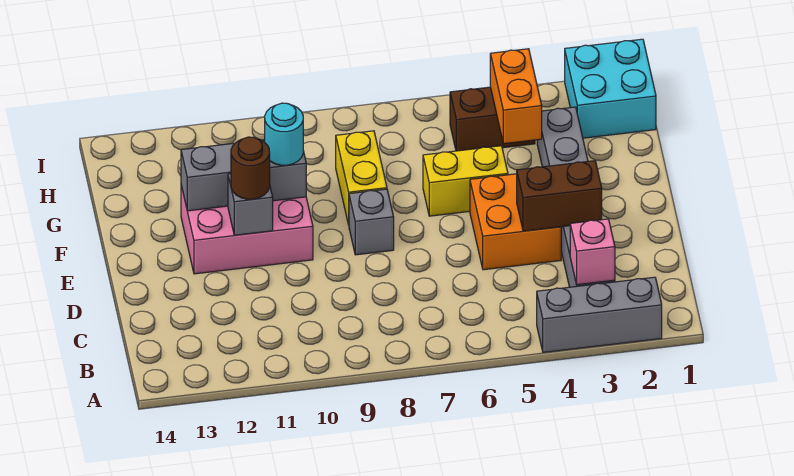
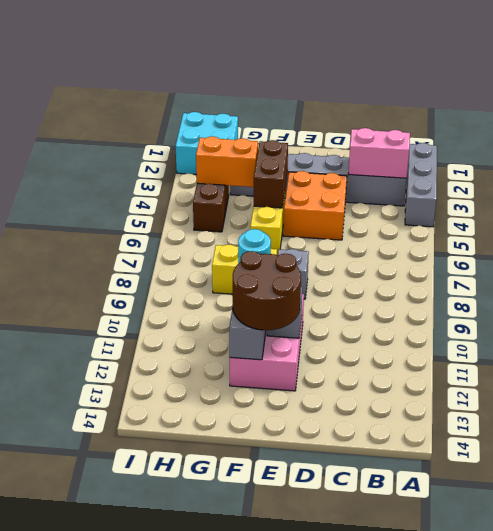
pink 1x1 brick [570,219,615,285] -> pink 1x2 brick [348,128,410,178]
brown 1x2 brick [517,161,602,231] -> brown 1x2 brick moved to [254,140,288,208]
brown 1x1 round brick [231,137,270,199] -> brown 2x2 round brick [233,251,301,330]

